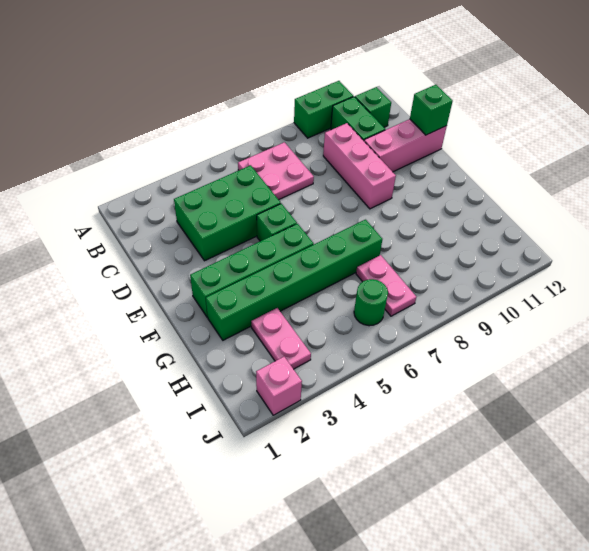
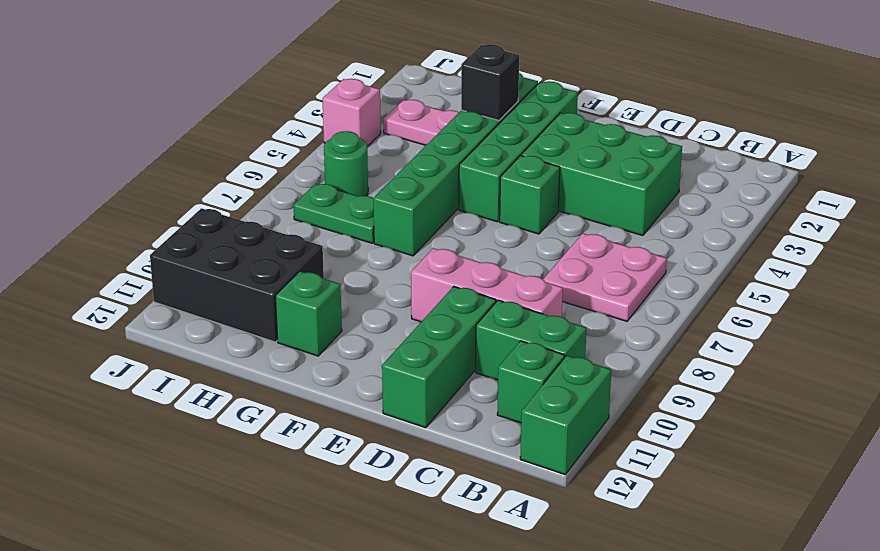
green 1x2 brick [294,81,353,138] -> green 1x2 brick moved to [520,356,611,474]
green 2x3 brick [174,165,281,261] -> green 2x3 brick turned to [521,113,682,236]
pink 1x3 brick [364,119,447,172] -> green 1x3 brick [382,287,496,428]
green 1x1 brick [410,85,453,135] -> green 1x1 brick moved to [275,271,342,356]
none -> black 1x1 brick [461,44,519,120]
pink 1x2 plate [356,255,416,316] -> green 1x2 plate [294,184,374,243]
none -> black 2x3 brick [150,208,324,342]
pink 1x1 brick [256,357,302,415] -> pink 1x1 brick moved to [322,79,381,146]

